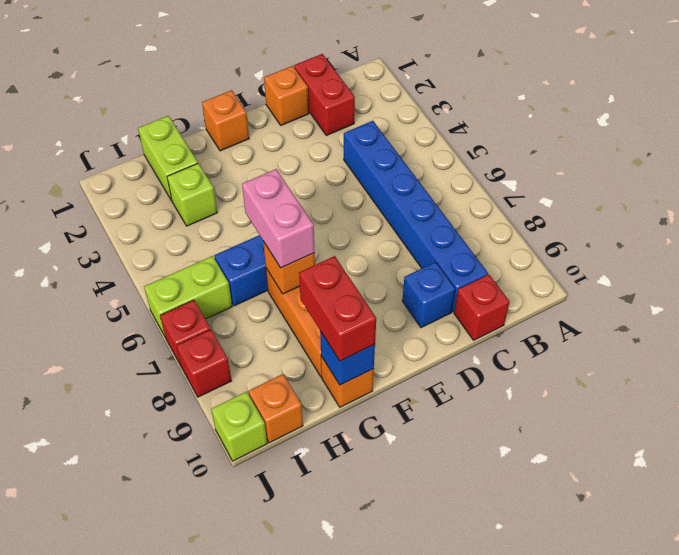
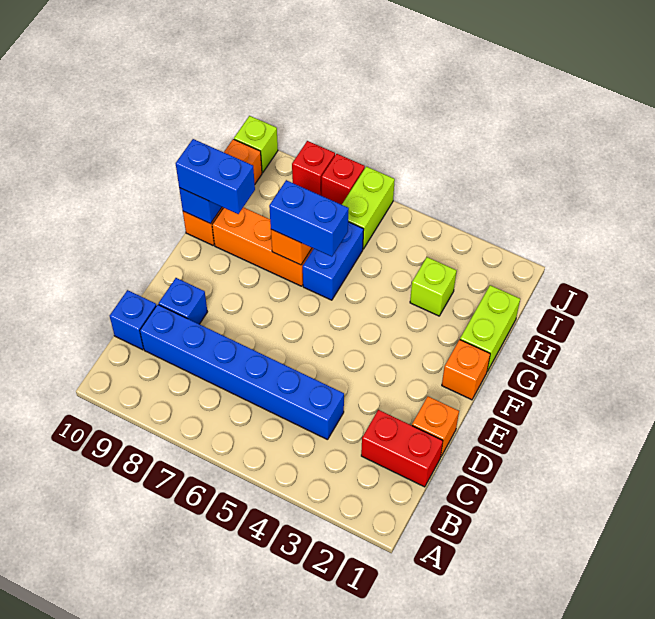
red 1x1 brick [454,275,509,340] -> blue 1x1 brick [110,290,157,350]
pink 1x2 brick [242,169,315,268] -> blue 1x2 brick [269,180,349,257]
red 1x2 brick [299,256,376,361] -> blue 1x2 brick [176,139,255,214]
lime 1x2 brick [138,116,198,201] -> lime 1x2 brick turned to [460,285,520,371]

